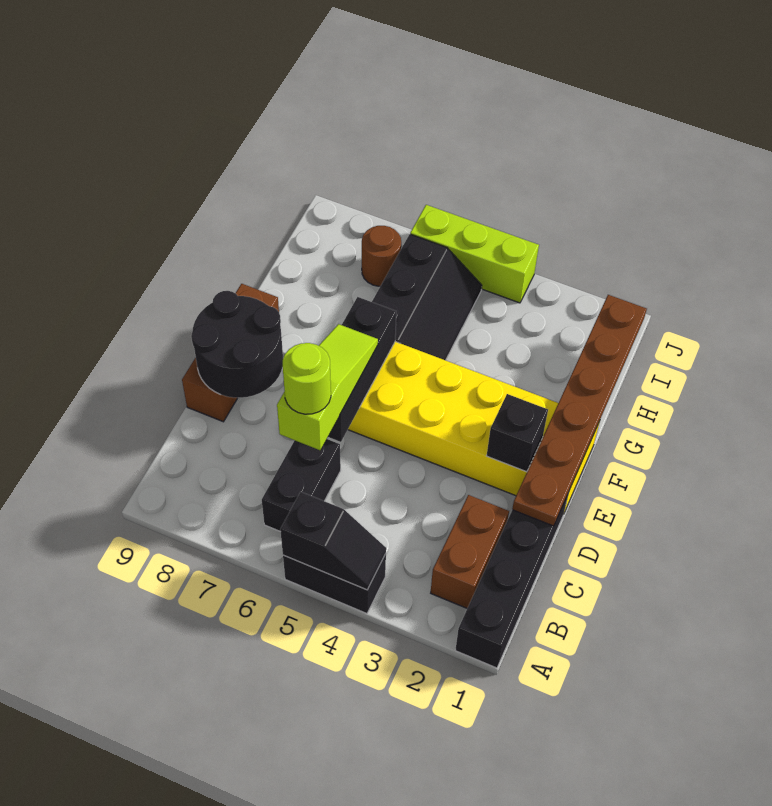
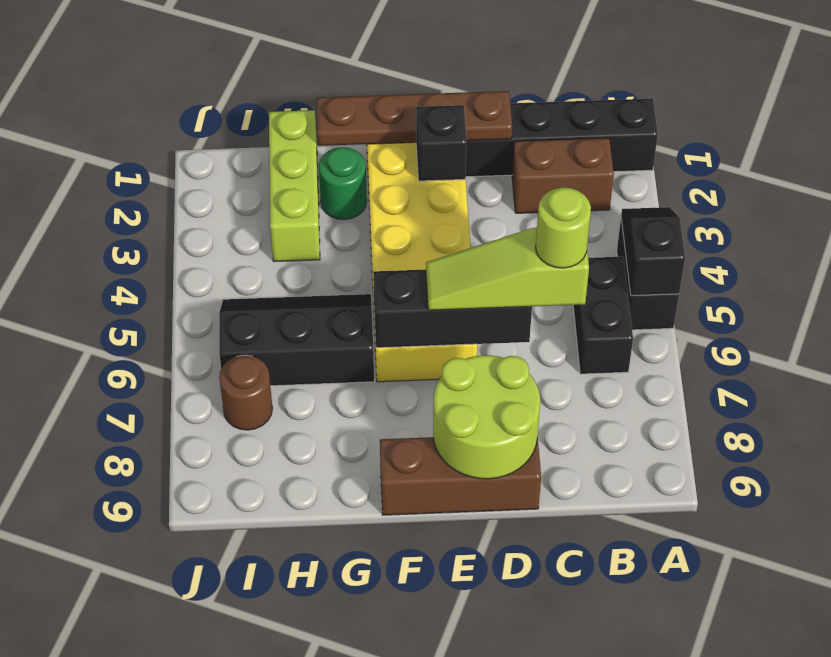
black 1x2 brick [262,439,341,532] -> black 1x2 brick turned to [573,257,633,374]
brown 1x6 plate [512,295,647,526] -> brown 1x4 plate [317,91,512,146]
black 2x2 round brick [191,291,283,398] -> lime 2x2 round brick [433,355,540,479]
none -> green 1x1 round brick [319,147,367,220]
lime 1x3 brick [410,205,539,303] -> lime 1x3 brick moved to [269,110,320,262]

